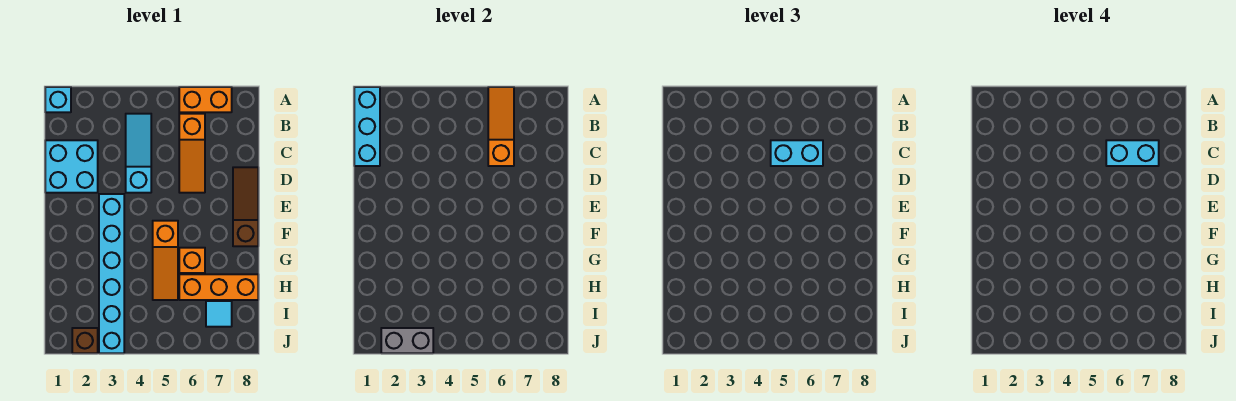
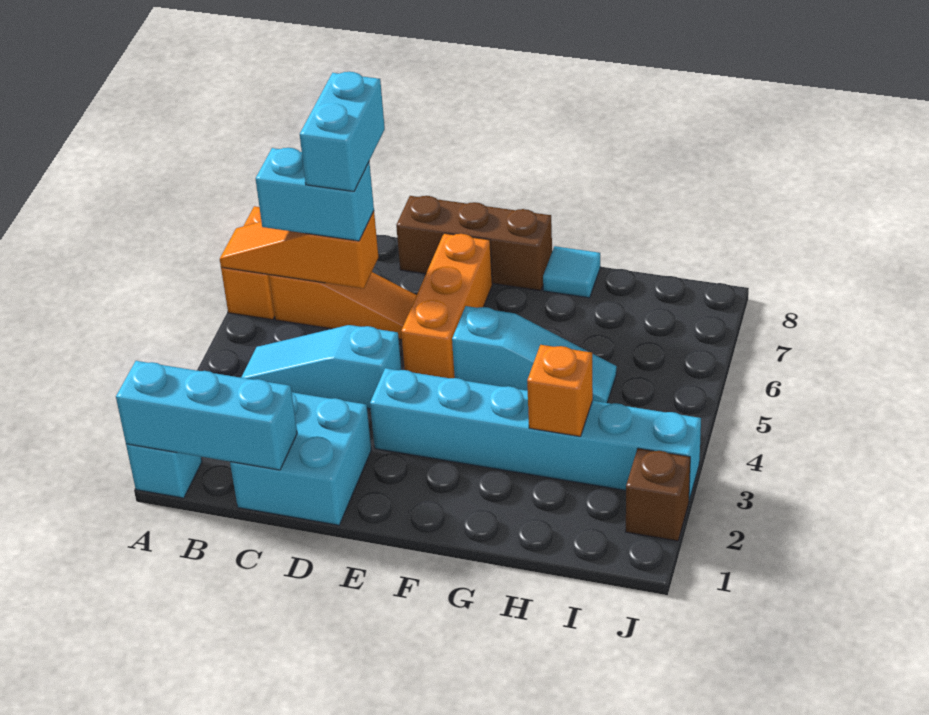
cyan 1x2 brick [771,140,823,166] -> cyan 1x2 brick turned to [255,148,374,241]
brown 1x3 slope [233,167,258,246] -> brown 1x3 brick [396,196,552,291]
orange 1x3 slope [153,221,178,300] -> cyan 1x3 slope [452,306,617,403]
orange 1x1 brick [179,248,205,273] -> orange 1x1 brick moved to [527,345,593,436]
orange 1x3 brick [179,274,258,300] -> orange 1x3 brick moved to [401,233,492,378]
cyan 1x1 tile [206,301,232,327] -> cyan 1x1 tile moved to [543,246,600,298]
grey 1x2 brick [381,328,433,353] -> none

